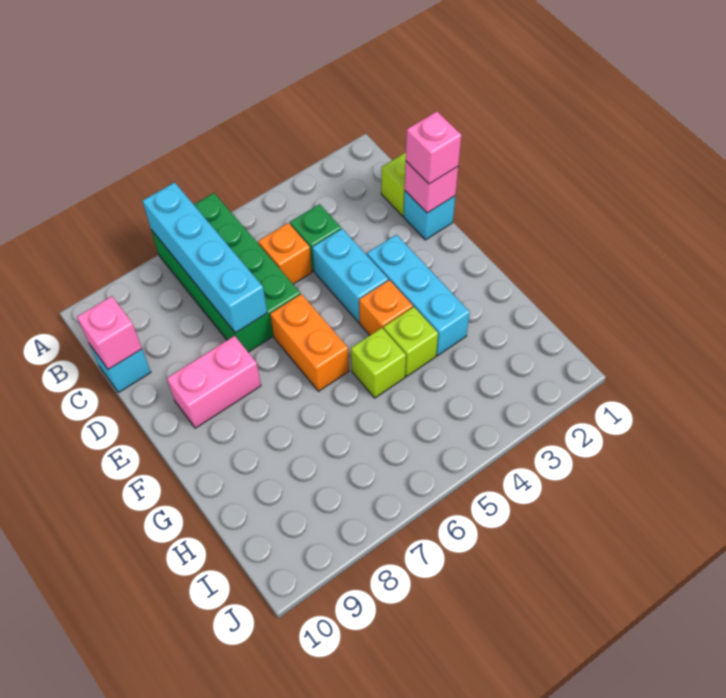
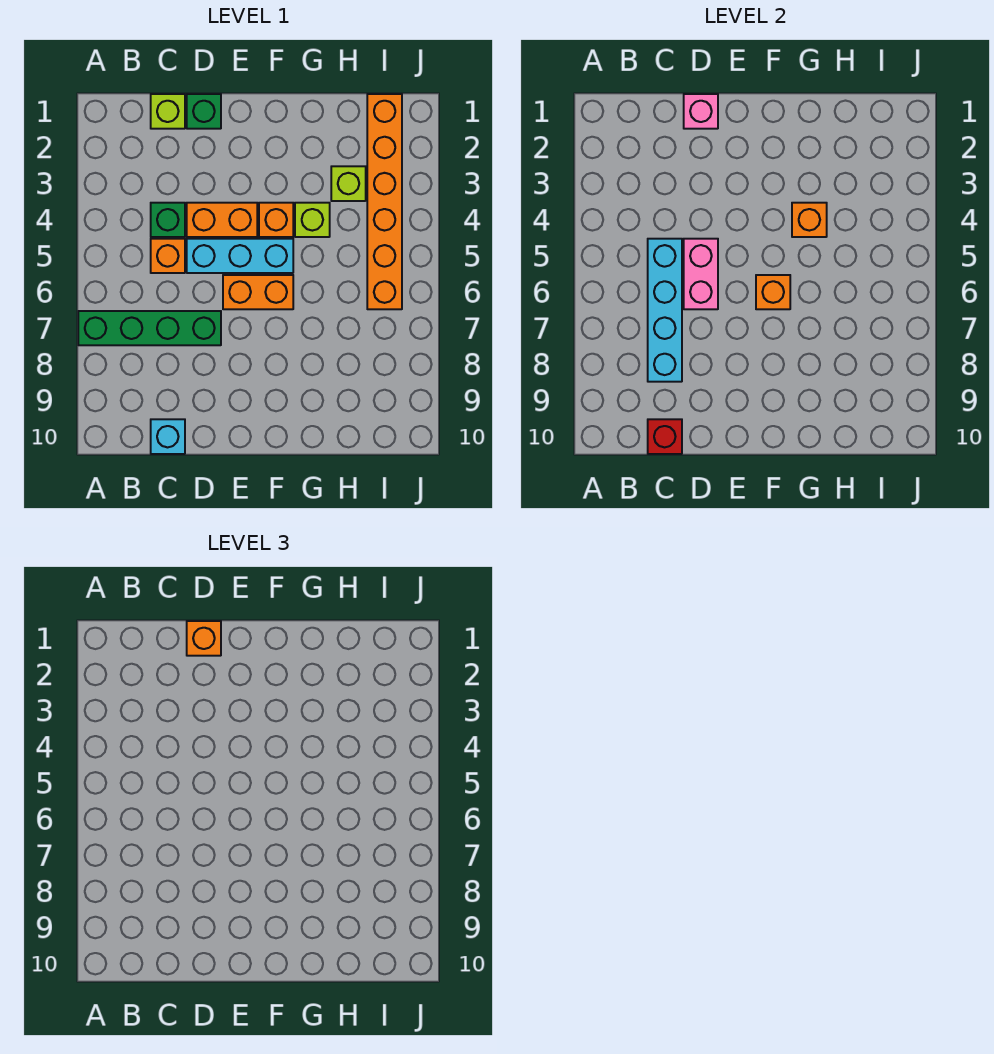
green 2x4 brick [151,193,301,352] -> green 1x4 brick [78,311,221,345]
cyan 1x4 brick [143,182,267,333] -> cyan 1x4 brick turned to [648,239,682,382]
pink 1x1 brick [77,296,142,370] -> red 1x1 brick [648,419,682,454]
cyan 1x1 brick [404,191,455,240] -> green 1x1 brick [187,94,221,129]
pink 1x1 brick [406,112,461,184] -> orange 1x1 brick [187,621,221,656]
cyan 1x2 brick [312,229,388,322] -> orange 1x2 brick [187,203,257,237]
cyan 1x3 brick [367,235,470,356] -> cyan 1x3 brick moved to [187,239,293,273]
pink 1x2 brick [167,336,261,428] -> pink 1x2 brick moved to [684,239,718,309]
none -> orange 1x1 brick [756,275,790,309]
none -> orange 1x1 brick [792,203,827,237]
lime 1x1 brick [351,328,406,398] -> lime 1x1 brick moved to [331,166,366,201]
none -> orange 1x6 brick [367,94,402,309]

